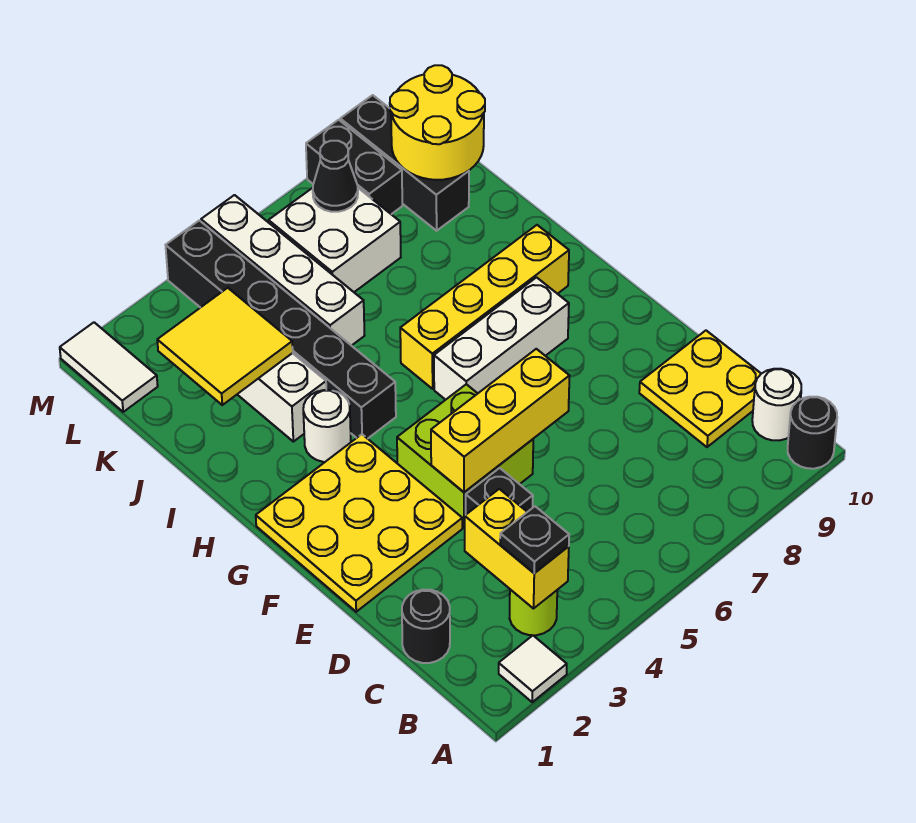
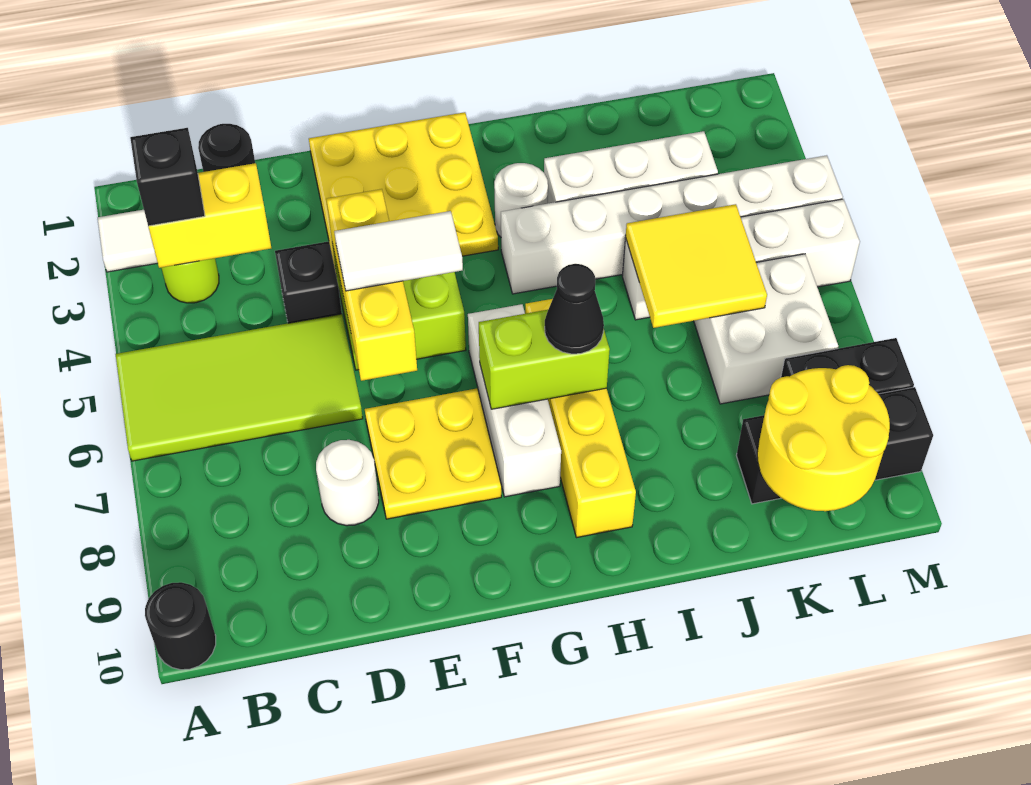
none -> lime 2x4 tile [116,314,363,461]
black 1x1 plate [500,506,569,573] -> black 1x1 brick [130,128,205,226]
white 1x1 round brick [752,369,801,441] -> white 1x1 round brick moved to [316,440,379,526]
yellow 2x2 plate [639,331,761,447] -> yellow 2x2 plate moved to [365,389,501,519]
none -> lime 1x2 brick [479,310,610,409]
black 1x6 brick [166,220,396,439] -> white 1x6 brick [501,155,843,294]
yellow 2x2 tile [157,288,293,405] -> yellow 2x2 tile moved to [626,204,767,328]
white 1x2 tile [60,322,158,412] -> white 1x2 tile moved to [334,211,463,291]
black 1x1 cone [313,141,358,212] -> black 1x1 cone moved to [545,264,604,354]

